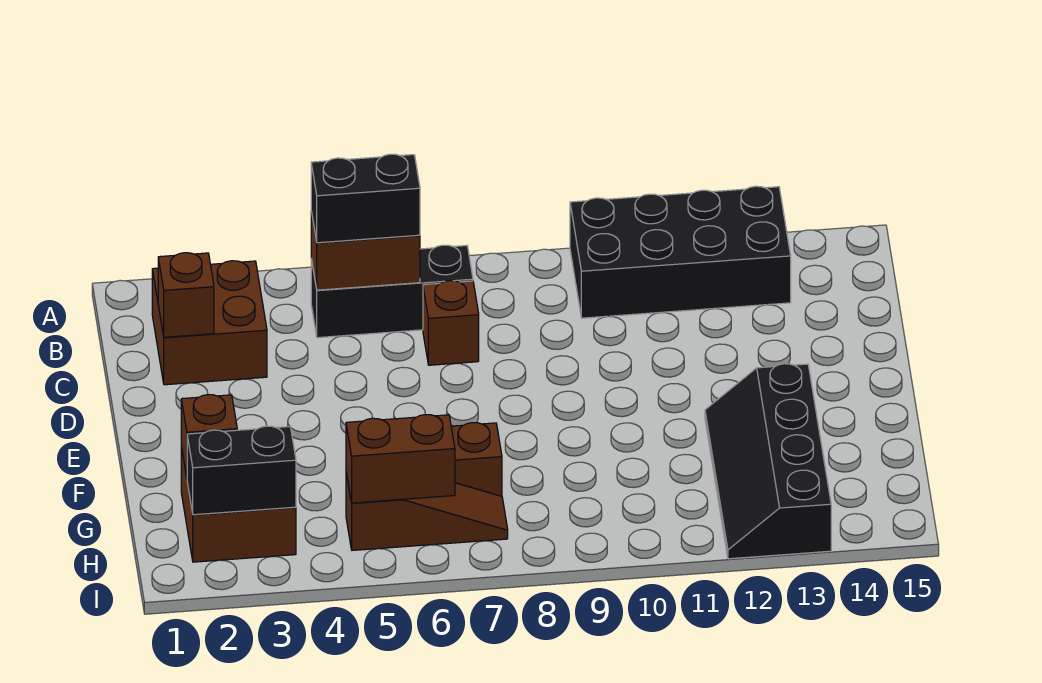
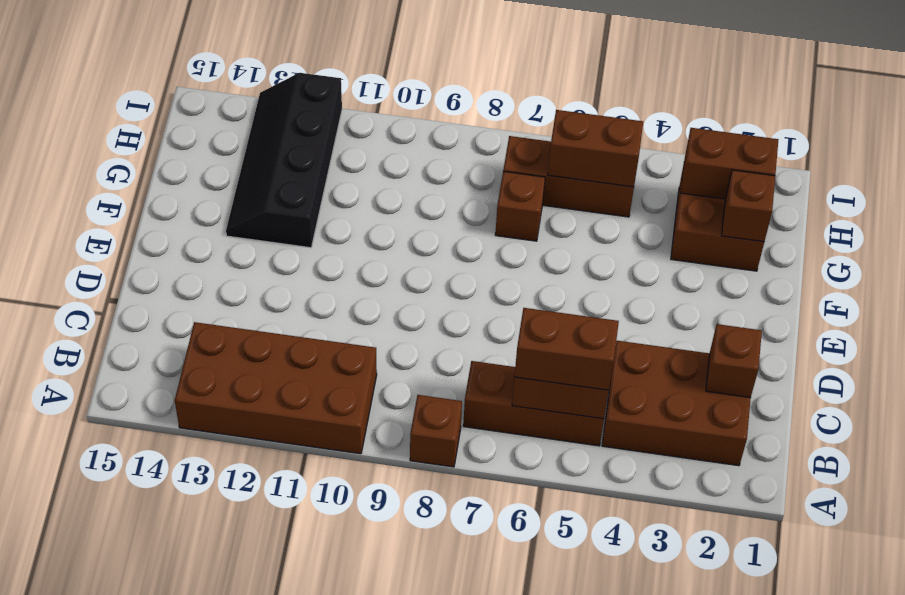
black 2x4 brick [570,186,791,318] -> brown 2x4 brick [175,322,377,454]
brown 2x2 brick [152,261,267,385] -> brown 2x3 brick [602,341,751,466]
black 1x3 brick [311,245,473,338] -> brown 1x3 brick [463,361,604,446]
black 1x2 brick [311,154,420,243] -> brown 1x2 brick [515,308,619,390]
brown 1x1 brick [423,281,479,365] -> brown 1x1 brick moved to [410,395,462,467]
black 2x4 slope [705,364,831,559] -> black 2x4 slope turned to [226,73,342,248]
black 1x2 brick [187,426,296,515] -> brown 1x2 brick [681,128,778,199]
brown 1x3 slope [346,473,508,550] -> brown 1x3 brick [503,136,634,217]

